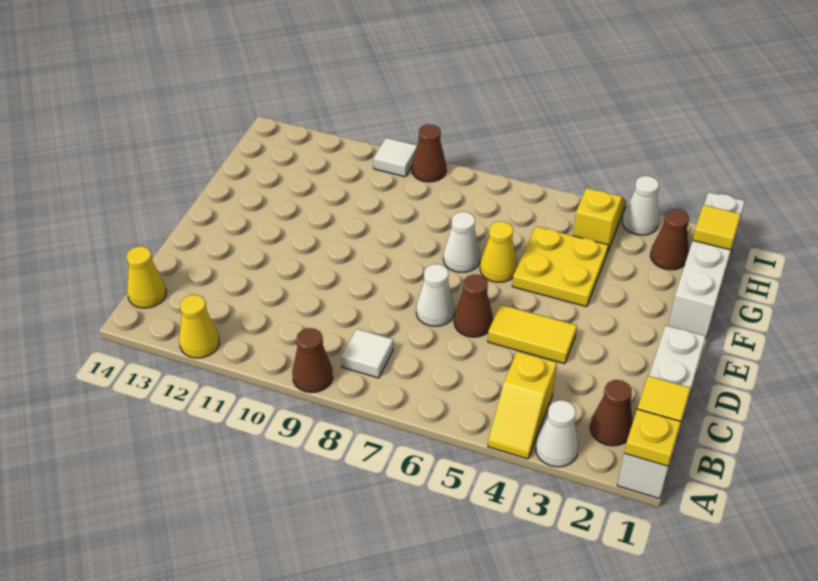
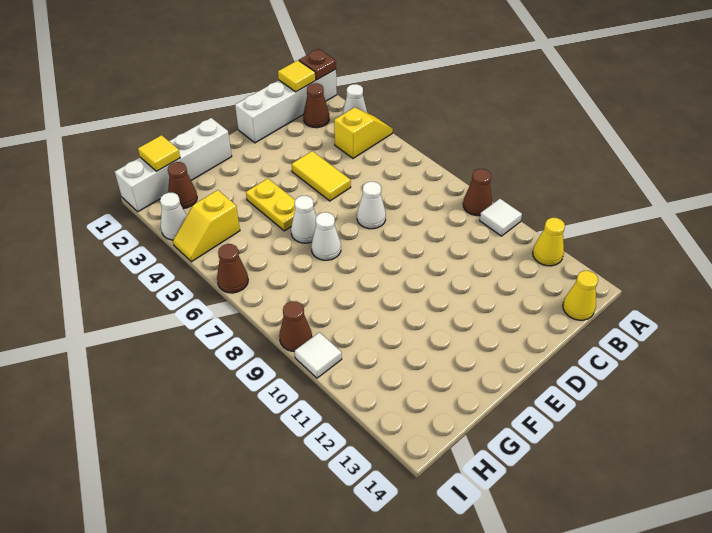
yellow 1x1 plate [624,409,681,466] -> brown 1x1 plate [299,49,336,80]
white 1x1 tile [341,329,393,378] -> white 1x1 tile moved to [480,199,522,236]
brown 1x1 cone [454,275,493,337] -> brown 1x1 cone moved to [217,244,248,293]
yellow 2x2 plate [512,227,608,307] -> yellow 1x2 plate [246,179,295,231]
yellow 1x1 cone [480,221,517,282] -> white 1x1 cone [291,196,316,243]

